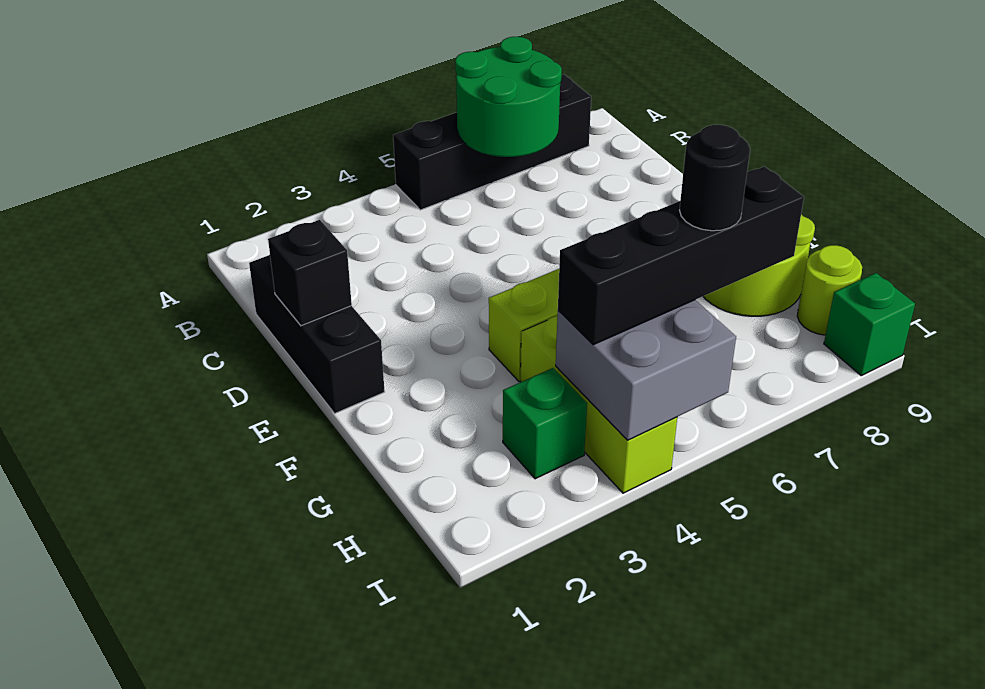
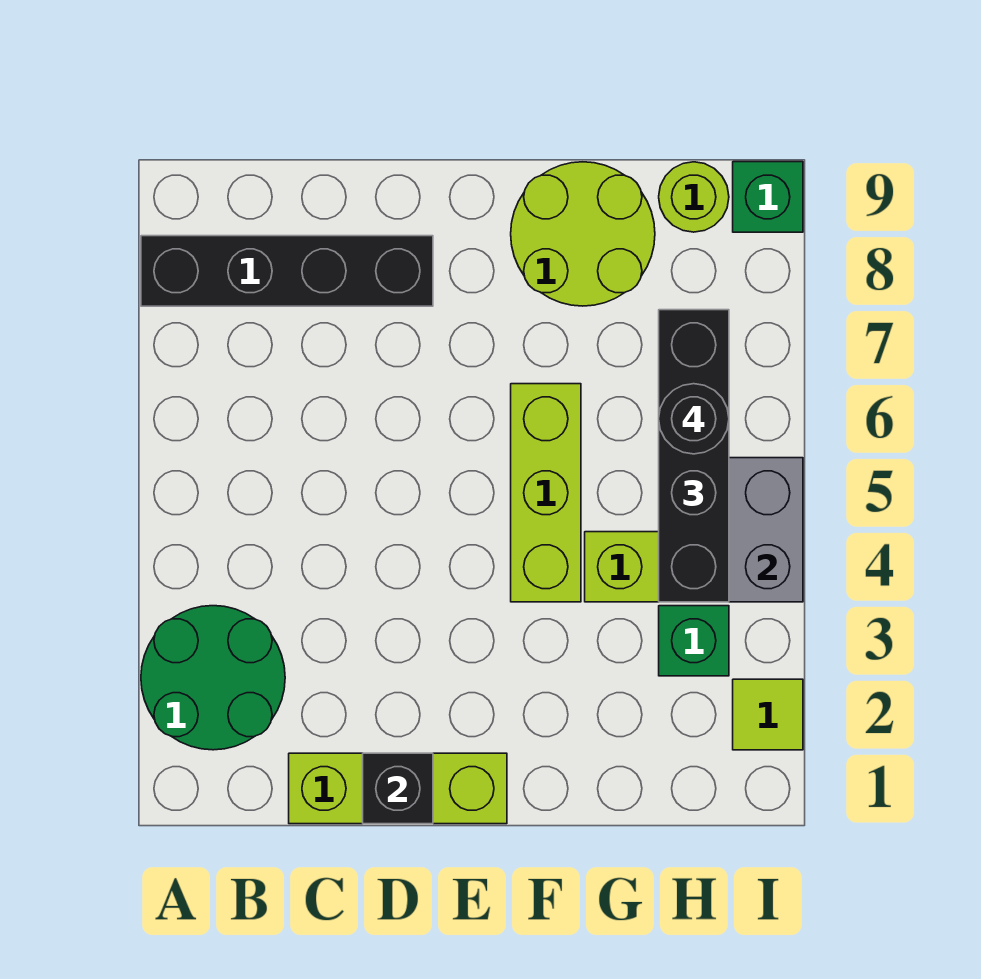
black 1x4 brick [393,74,591,210] -> black 1x4 brick turned to [141,236,433,306]
green 2x2 round brick [455,37,562,157] -> green 2x2 round brick moved to [141,606,285,750]
black 1x3 brick [249,255,385,413] -> lime 1x3 brick [289,753,507,824]
none -> lime 1x1 tile [733,679,803,750]

